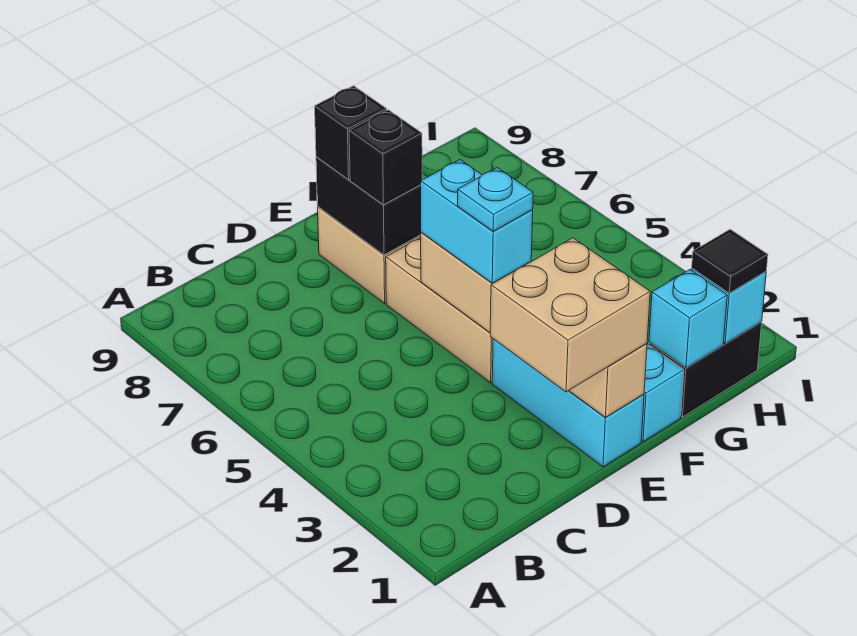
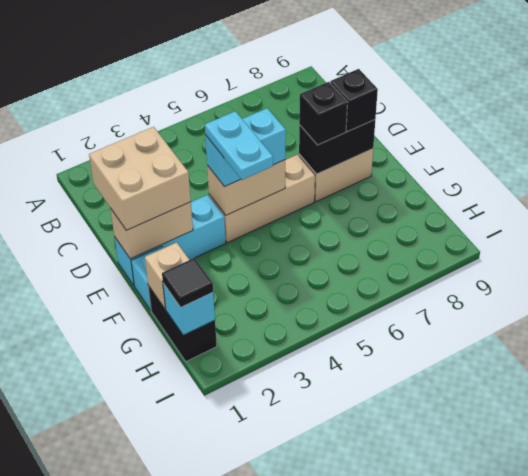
cyan 1x1 plate [457,168,533,231] -> cyan 1x2 plate [205,111,273,180]
cyan 1x1 brick [649,270,727,368] -> tan 1x1 brick [145,242,189,309]

